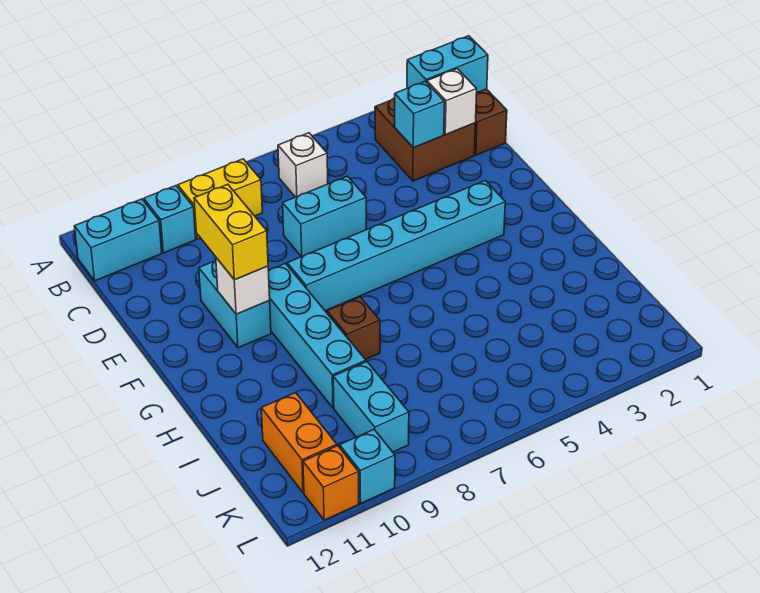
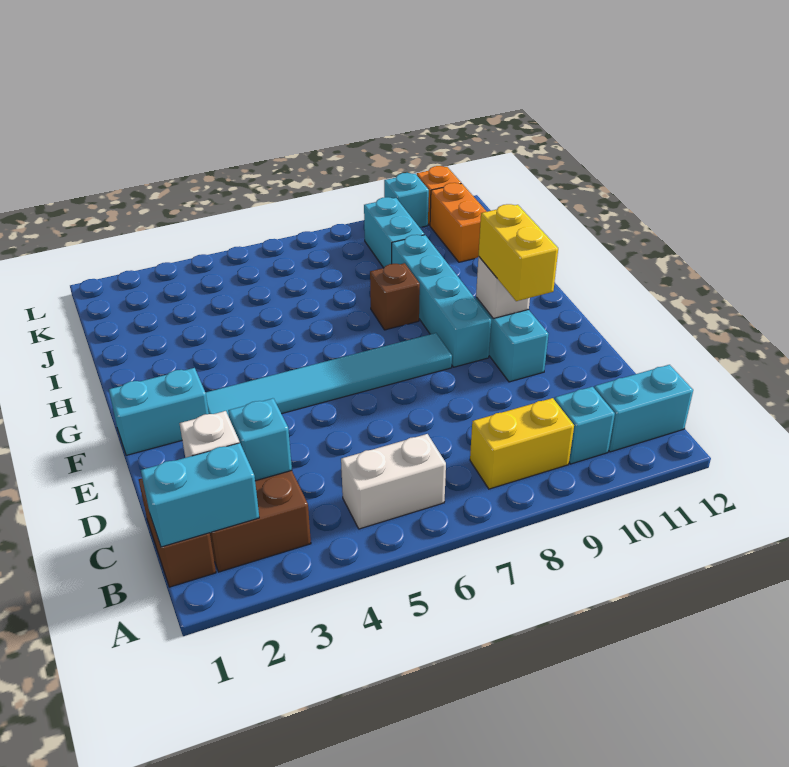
white 1x1 brick [278,133,328,197] -> white 1x2 brick [341,434,446,529]
cyan 1x2 brick [283,176,366,257] -> cyan 1x2 brick moved to [109,368,209,455]
cyan 1x6 brick [287,180,505,311] -> cyan 1x6 tile [206,333,452,417]

